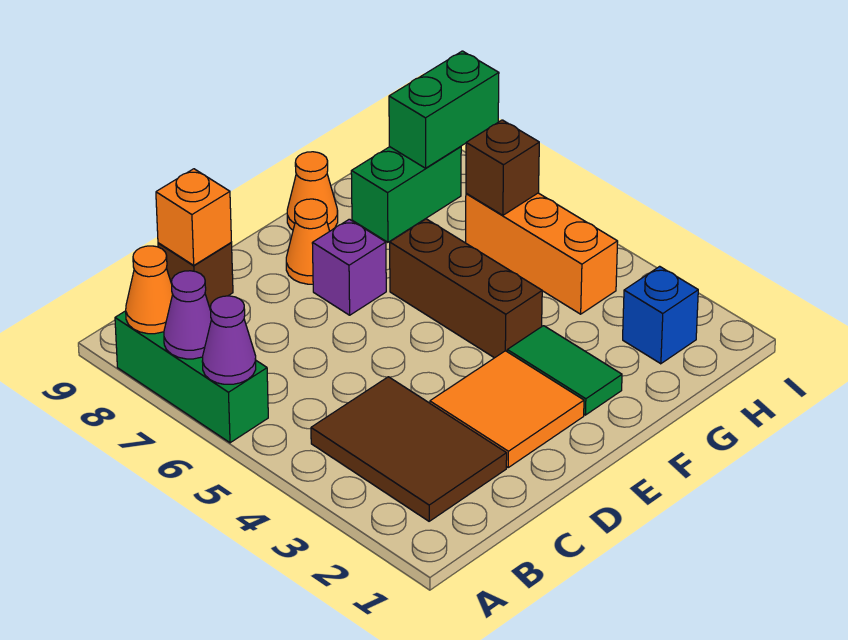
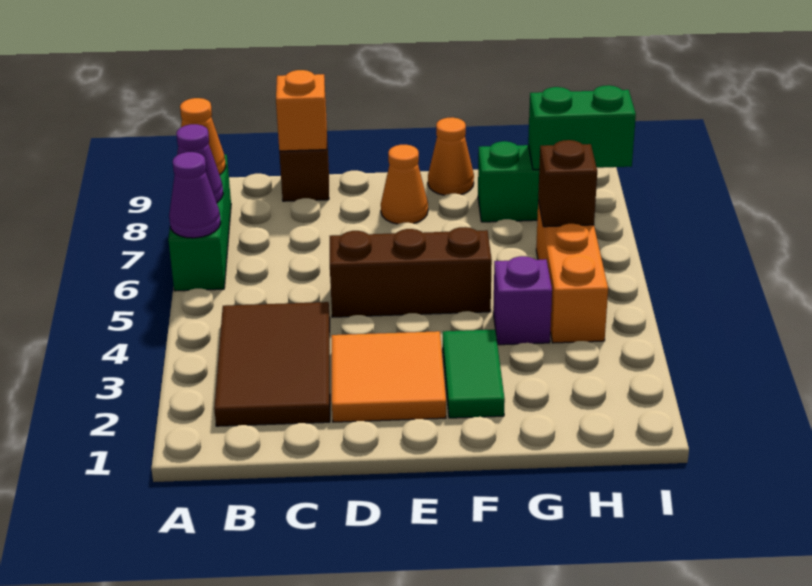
purple 1x1 brick [312,219,386,315] -> purple 1x1 brick moved to [493,256,552,345]
brown 1x3 brick [390,219,542,358] -> brown 1x3 brick turned to [330,227,492,317]
blue 1x1 brick [623,266,698,364] -> none

